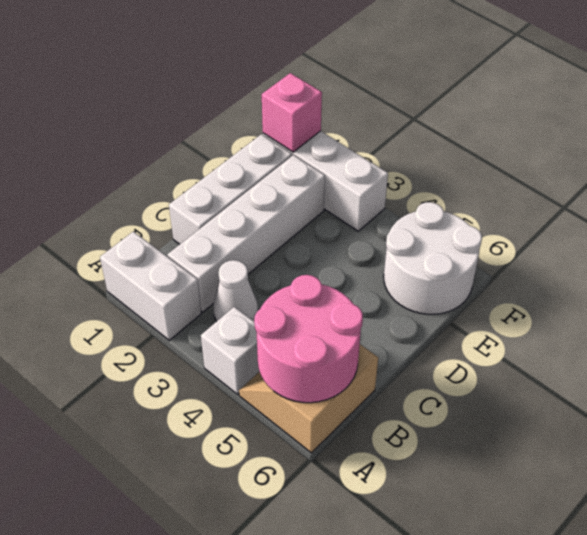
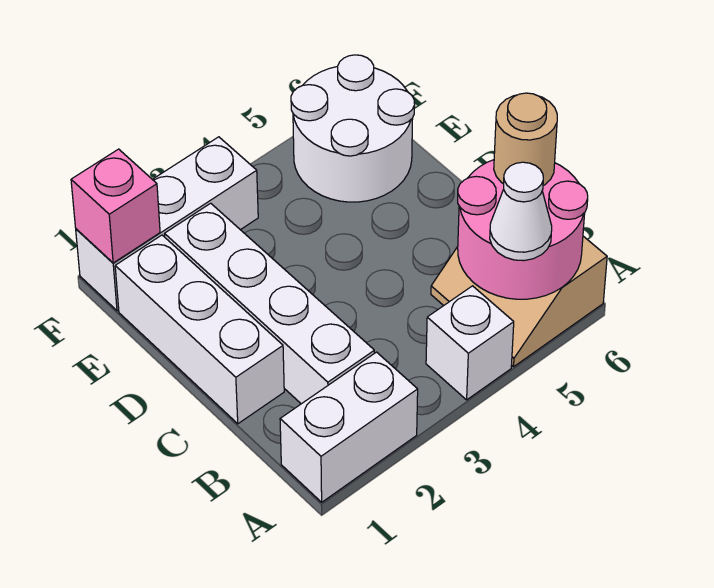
white 1x1 cone [213,260,258,322] -> white 1x1 cone moved to [490,162,552,261]
none -> tan 1x1 round brick [494,93,557,186]

